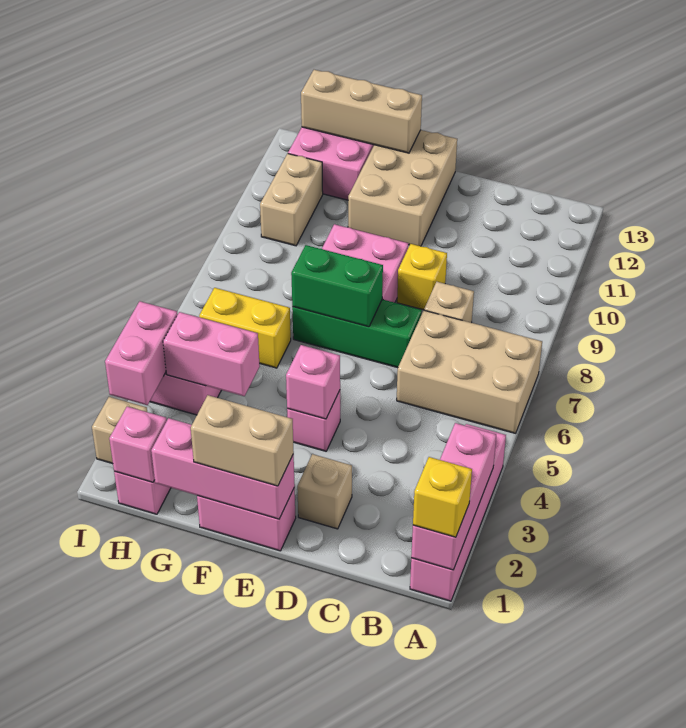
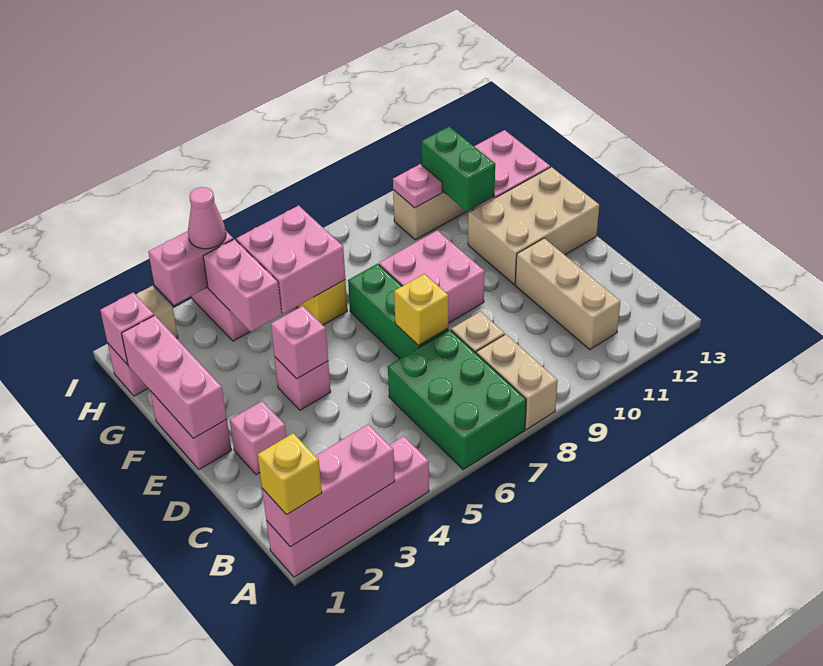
tan 2x3 brick [397,310,542,433] -> green 2x3 brick [388,330,526,470]
tan 1x1 brick [297,454,352,529] -> pink 1x1 brick [230,401,286,475]
yellow 1x1 brick [397,244,447,310] -> yellow 1x1 brick moved to [394,274,448,346]
tan 1x2 brick [191,395,294,486] -> tan 1x2 brick moved to [476,334,558,429]
green 1x2 brick [291,245,383,327] -> green 1x2 brick moved to [422,127,495,212]
tan 1x3 brick [301,70,422,153] -> tan 1x3 brick moved to [515,238,621,349]
none -> pink 2x2 brick [236,205,345,314]
none -> pink 1x1 plate [393,164,442,208]
none -> pink 1x1 cone [188,187,226,249]

